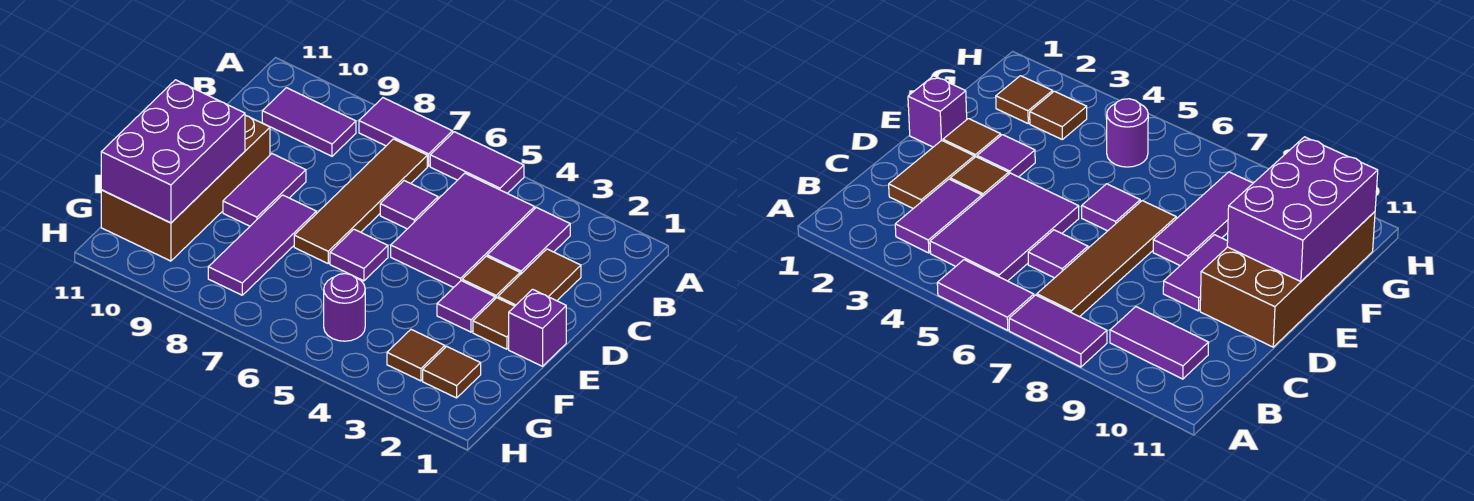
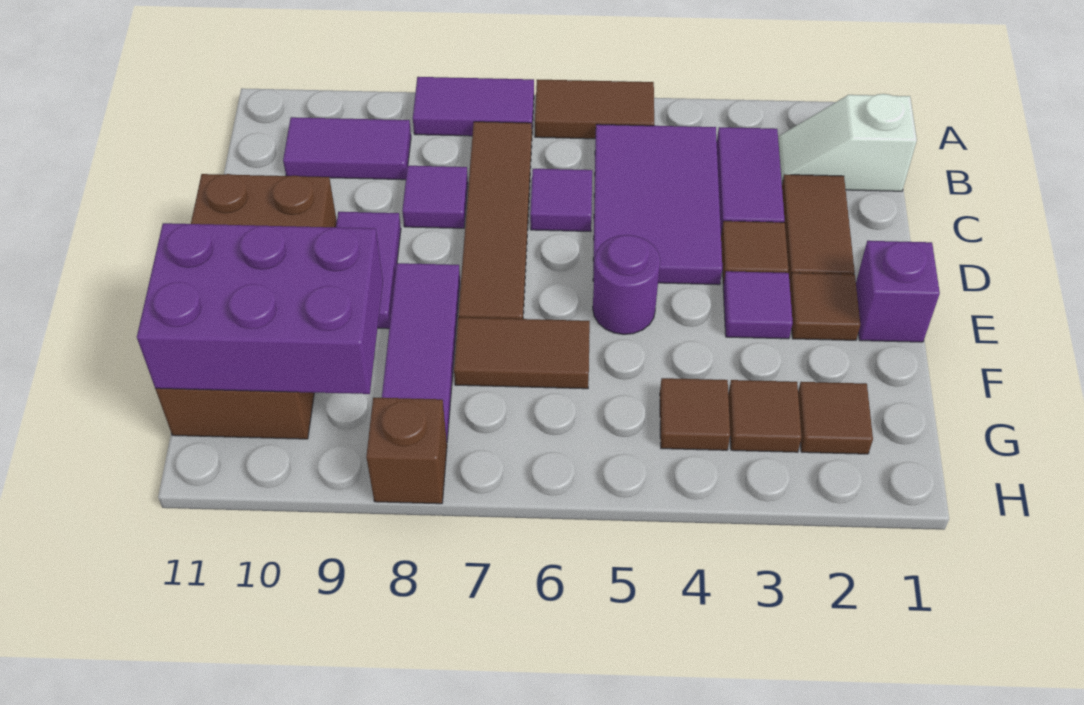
purple 1x2 tile [430,132,524,193] -> brown 1x2 tile [535,80,654,139]
none -> white 1x2 slope [778,94,917,191]
purple 1x1 tile [330,229,388,281] -> purple 1x1 tile moved to [402,166,468,228]
purple 2x3 brick [101,80,245,223] -> purple 2x3 brick turned to [137,223,383,394]
none -> brown 1x2 tile [454,317,590,389]
none -> brown 1x1 tile [660,378,730,450]
purple 1x1 round brick [324,274,365,341] -> purple 1x1 round brick moved to [593,235,660,334]
none -> brown 1x1 brick [366,398,447,504]

